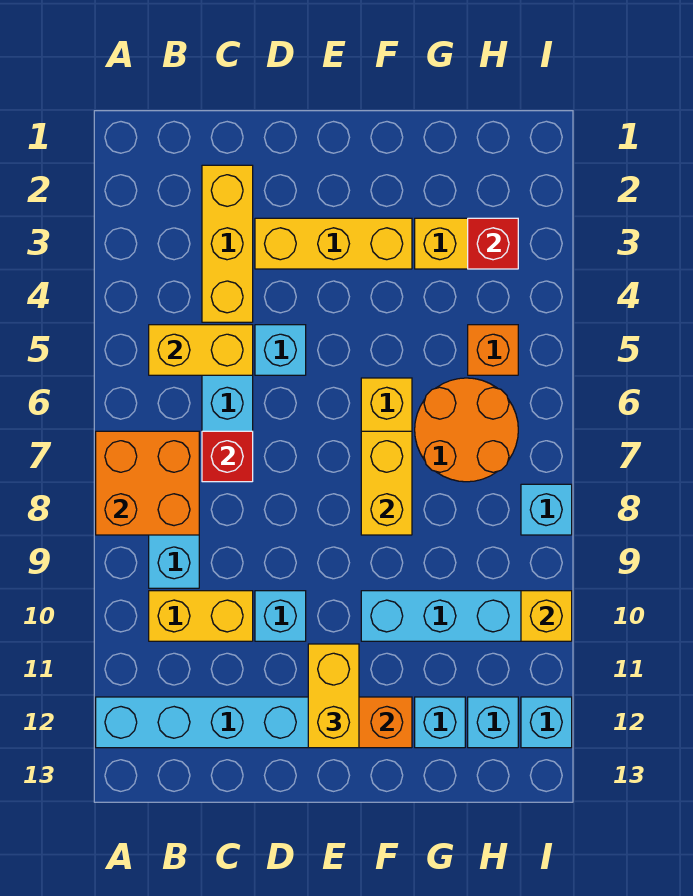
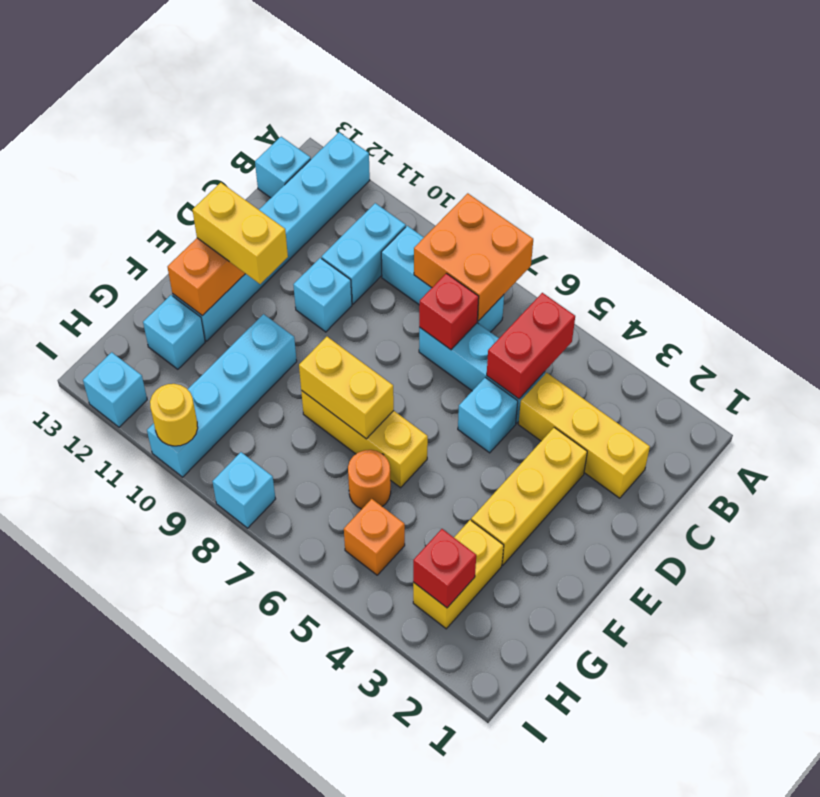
yellow 1x2 brick [149,325,253,375] -> red 1x2 brick [487,293,575,399]
yellow 1x2 brick [149,591,253,641] -> cyan 1x2 brick [322,203,406,304]
orange 2x2 round brick [415,378,518,482] -> orange 1x1 round brick [348,450,391,509]
cyan 1x1 brick [468,697,518,748] -> cyan 1x1 brick moved to [255,137,311,198]
yellow 1x1 brick [521,591,572,641] -> yellow 1x1 round brick [150,384,198,446]

